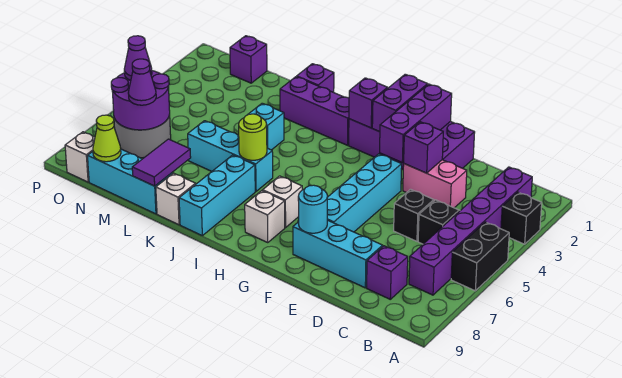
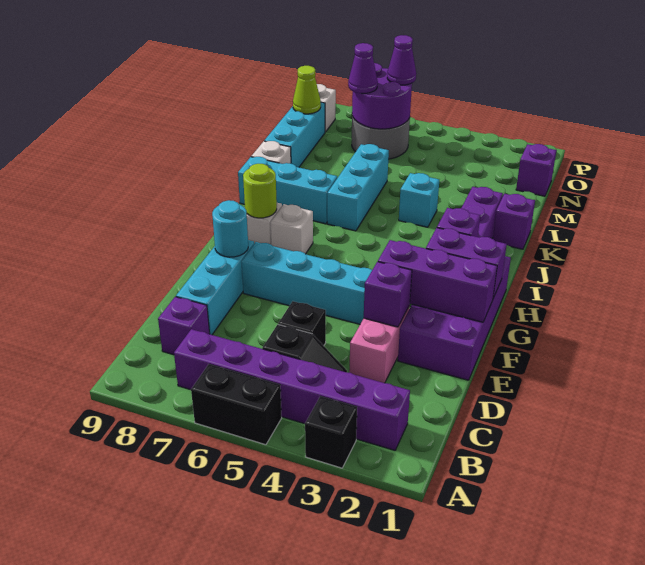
lime 1x1 round brick [239,114,267,160] -> lime 1x1 round brick moved to [243,164,277,218]
purple 1x2 tile [132,139,191,186] -> none

